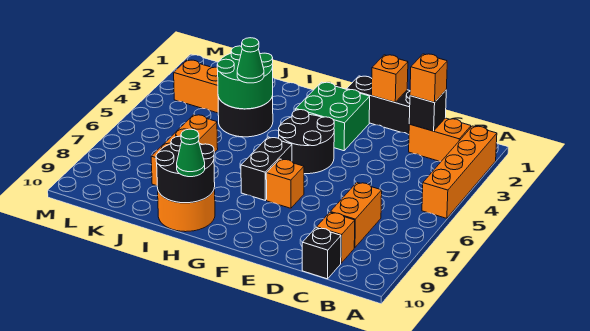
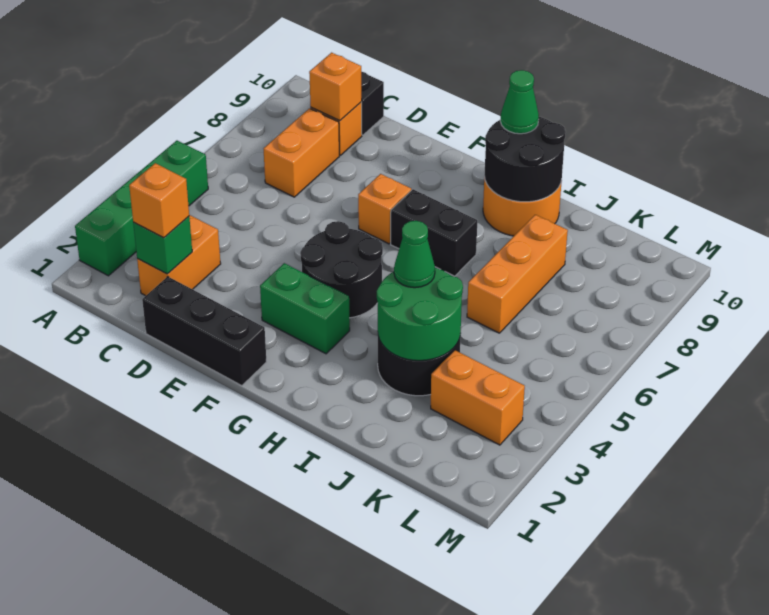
orange 1x4 brick [422,126,497,218] -> green 1x4 brick [75,141,208,276]
orange 1x2 brick [409,118,471,161] -> orange 1x2 brick turned to [137,215,221,296]
black 1x1 brick [409,91,446,131] -> green 1x1 brick [133,216,192,274]
orange 1x1 brick [372,55,408,102] -> orange 1x1 brick moved to [309,53,362,121]
green 2x2 brick [296,82,370,151] -> green 1x2 brick [260,263,350,354]
black 1x2 brick [241,137,292,200] -> black 1x2 brick turned to [391,189,477,276]

